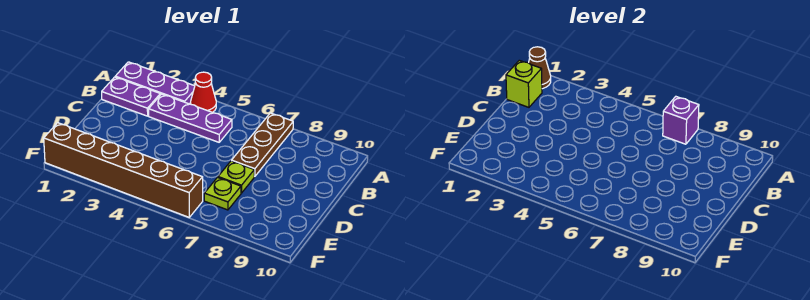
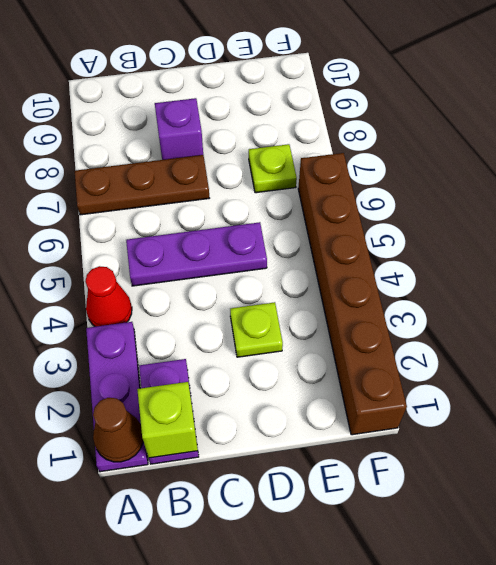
purple 1x1 brick [663,97,699,144] -> purple 1x1 brick moved to [155,98,203,160]
purple 1x3 plate [149,94,232,142] -> purple 1x3 plate turned to [126,222,267,286]
lime 1x1 plate [218,161,255,193] -> lime 1x1 plate moved to [230,302,283,357]

